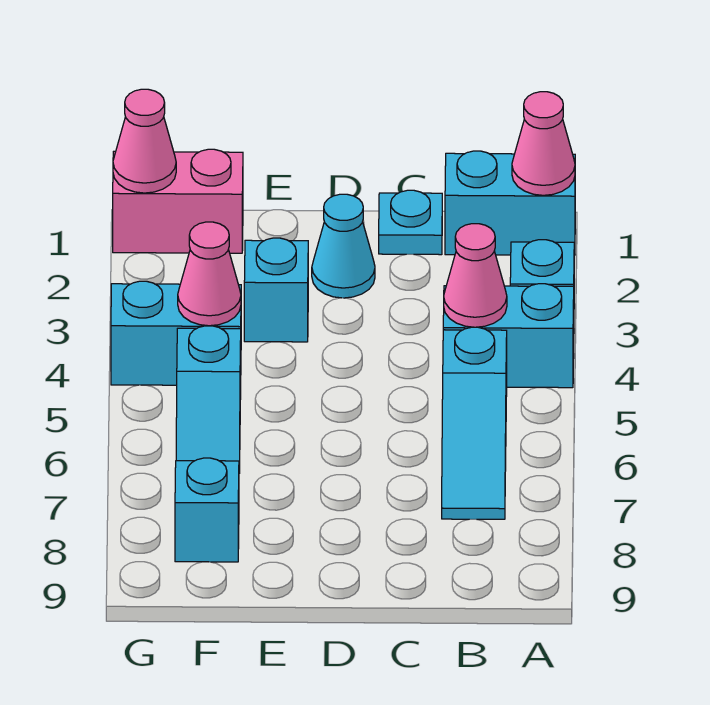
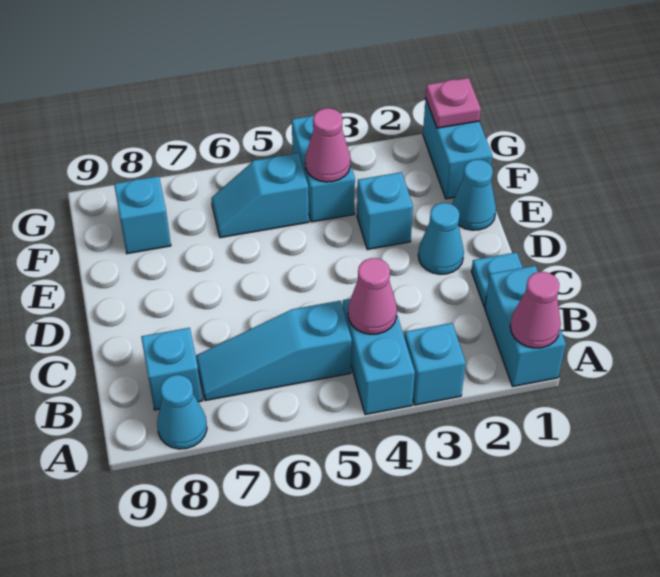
none -> cyan 1x1 cone [157,375,207,449]
none -> cyan 1x1 brick [141,328,202,410]
none -> cyan 1x1 cone [452,160,496,230]
pink 1x2 brick [113,149,243,253] -> cyan 1x2 brick [423,99,492,199]
pink 1x1 cone [113,89,176,193] -> pink 1x1 plate [426,78,481,128]

